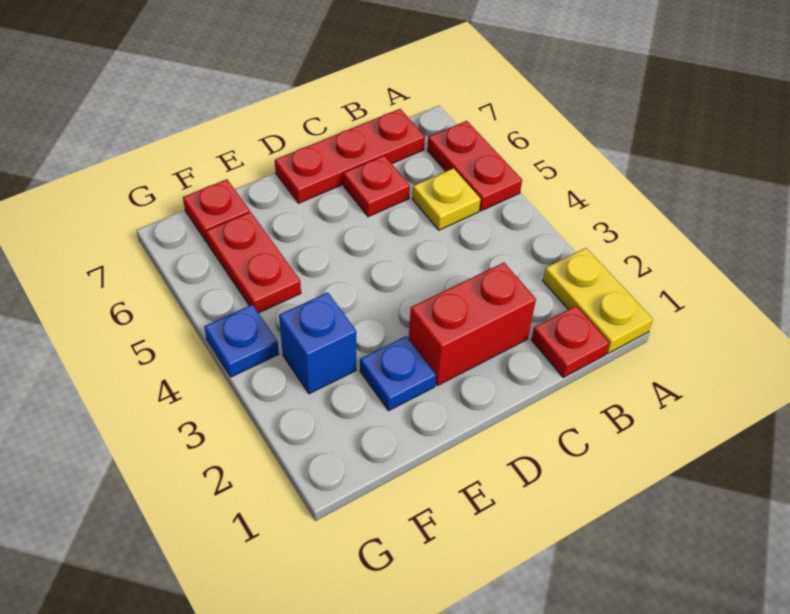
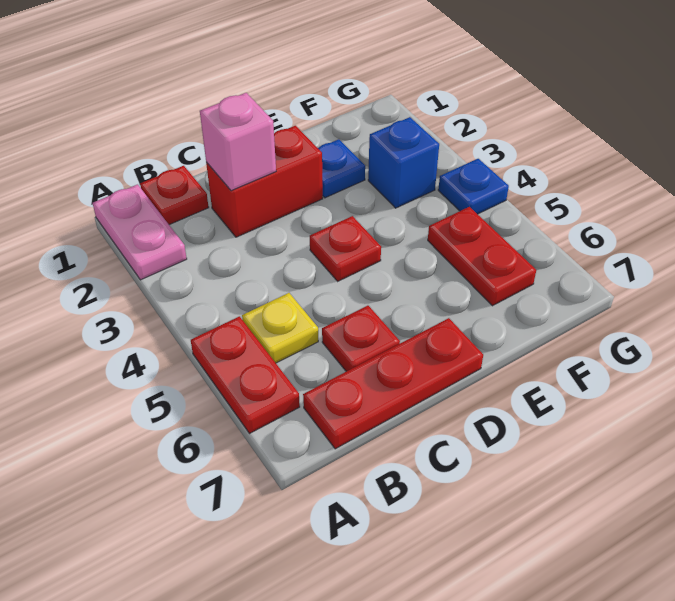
yellow 1x2 plate [543,248,653,354] -> pink 1x2 plate [93,184,187,280]
none -> pink 1x1 brick [200,93,276,191]
red 1x1 plate [183,179,250,242] -> red 1x1 plate moved to [310,216,381,281]

